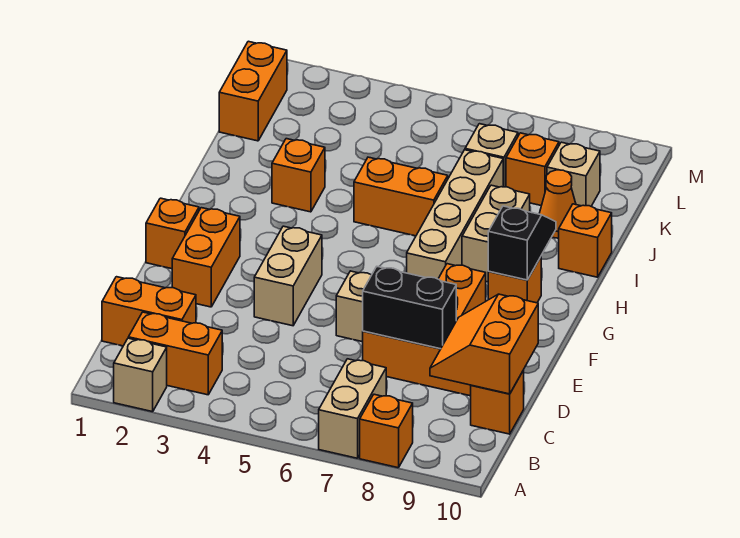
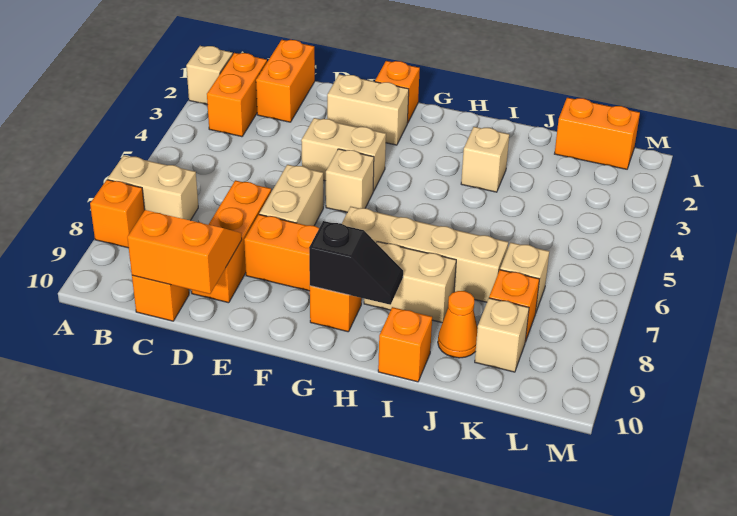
black 1x2 brick [363,267,456,349] -> none
orange 1x2 brick [172,208,240,307] -> tan 1x2 brick [327,74,409,145]
none -> tan 1x1 brick [326,149,374,212]
orange 1x1 brick [272,139,325,212] -> tan 1x1 brick [461,127,509,192]
orange 1x2 brick [354,157,448,236] -> none

